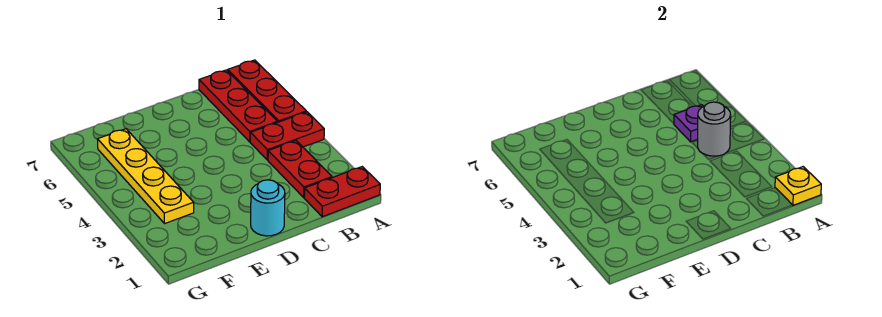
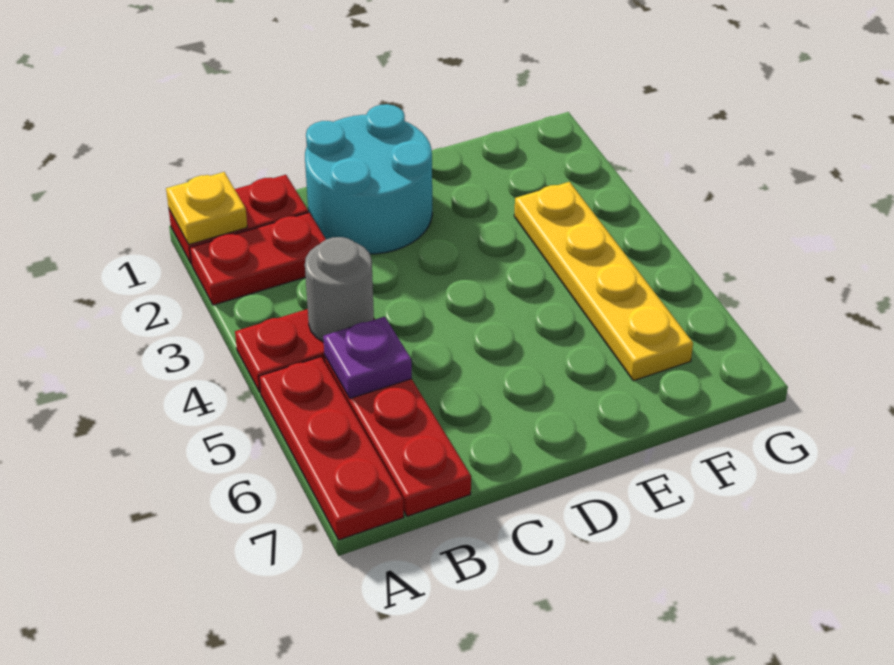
red 1x2 plate [268,141,332,197] -> red 1x2 plate turned to [190,213,326,305]
cyan 1x1 round brick [251,180,285,236] -> cyan 2x2 round brick [305,104,432,254]

